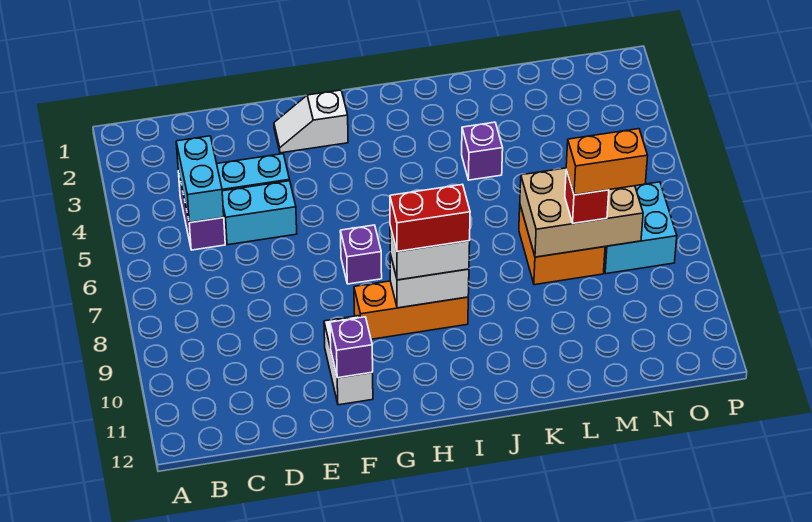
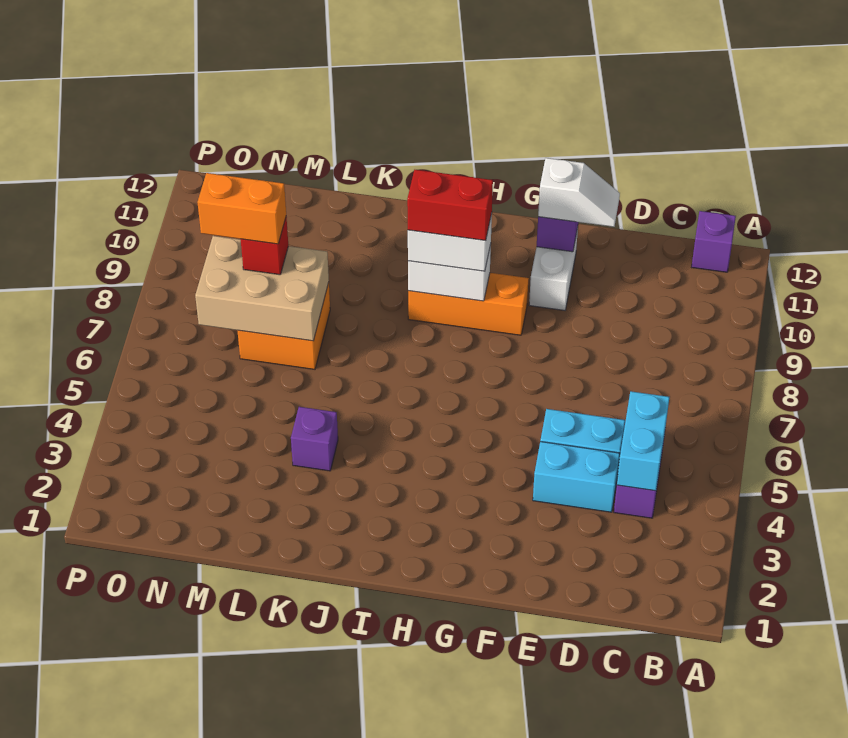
white 1x2 slope [274,90,348,153] -> white 1x2 slope moved to [538,158,620,227]
purple 1x1 brick [340,225,382,284] -> purple 1x1 brick moved to [692,211,736,272]
cyan 2x2 brick [604,182,677,274] -> none

